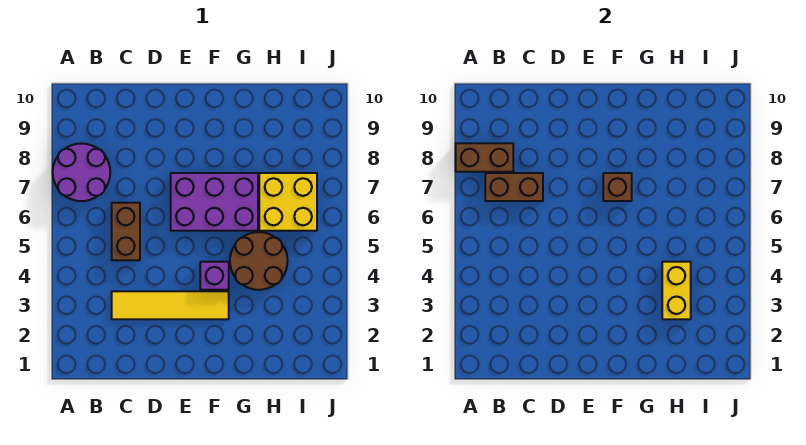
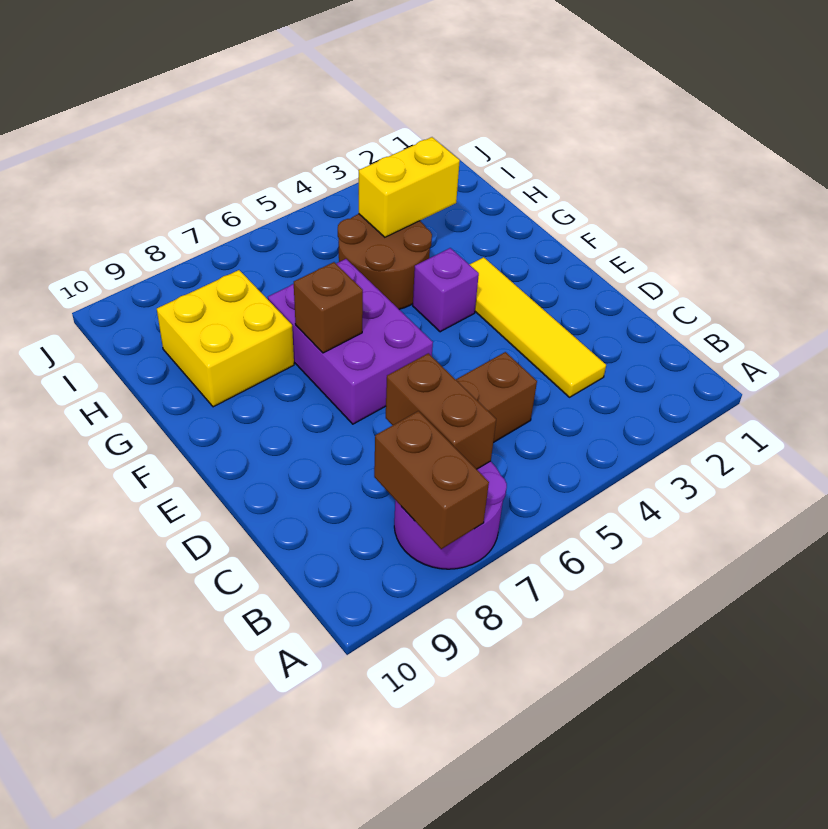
yellow 2x2 brick [259,173,317,231] -> yellow 2x2 brick moved to [157,270,294,407]

